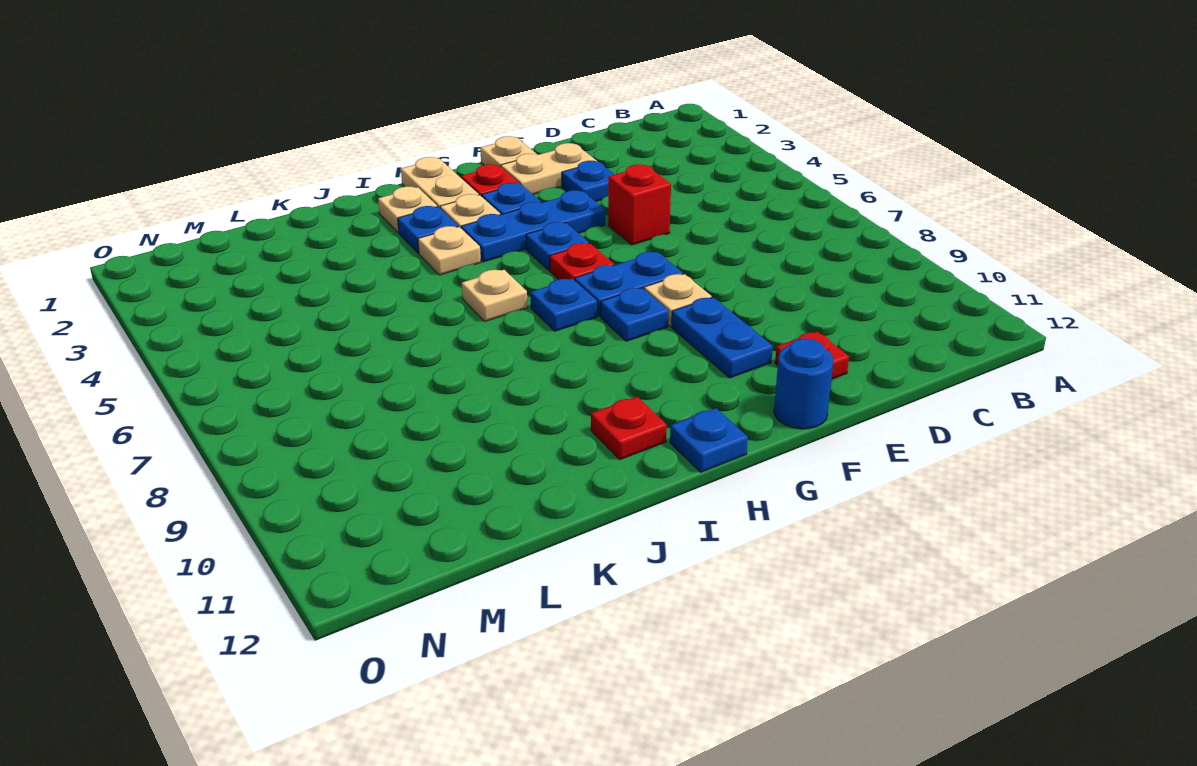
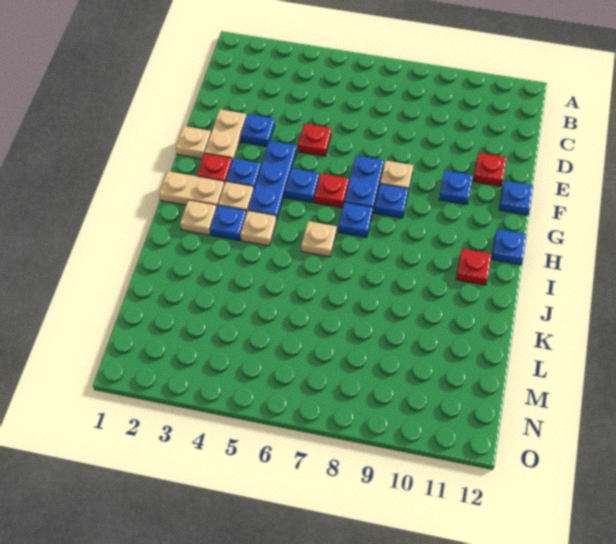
red 1x1 brick [608,164,671,245] -> red 1x1 plate [298,123,331,156]
blue 1x2 plate [671,297,773,378] -> blue 1x1 plate [439,171,473,205]
blue 1x1 round brick [774,338,834,429] -> blue 1x1 plate [499,181,533,215]

